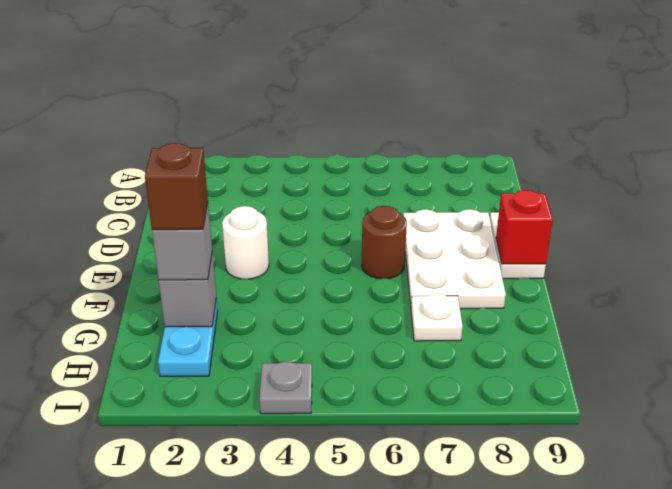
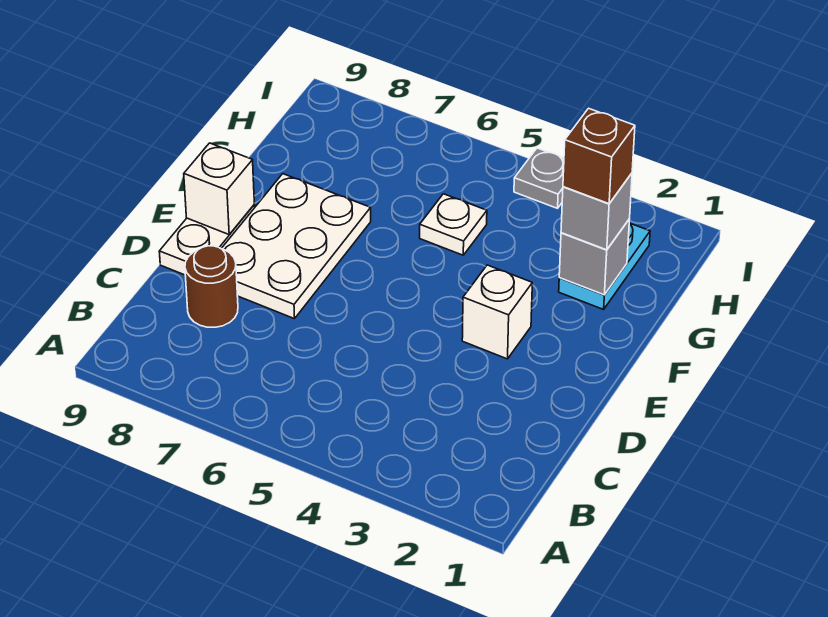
white 1x1 round brick [222,206,269,279] -> white 1x1 brick [462,265,532,359]
brown 1x1 round brick [362,206,407,279] -> brown 1x1 round brick moved to [185,246,238,327]
red 1x1 brick [496,190,553,264] -> white 1x1 brick [184,143,254,234]
white 1x1 plate [411,293,462,341] -> white 1x1 plate moved to [420,194,487,255]

